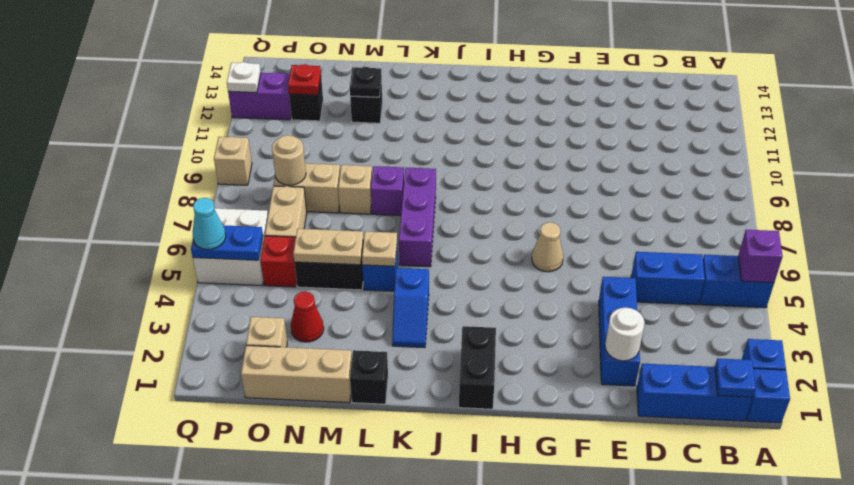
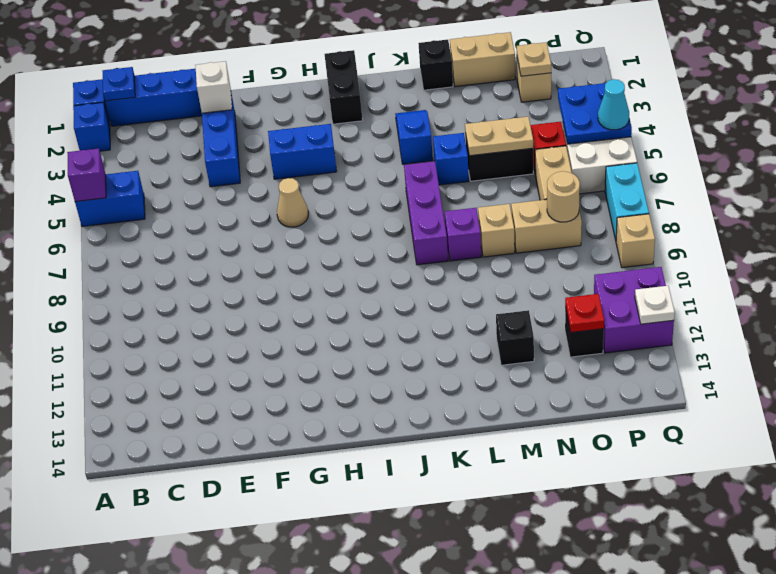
blue 1x2 brick [631,252,705,305] -> blue 1x2 brick moved to [268,124,337,179]
white 1x1 round brick [605,308,645,361] -> white 1x1 brick [195,61,232,113]
tan 1x1 plate [362,231,397,266] -> tan 1x1 plate moved to [517,42,551,76]
tan 1x3 brick [241,346,352,403] -> tan 1x2 brick [450,32,515,87]
black 1x1 plate [350,67,382,97] -> none
red 1x1 cone [291,291,324,342] -> none
blue 1x2 plate [191,225,263,260] -> blue 2x2 plate [558,83,632,144]
purple 1x2 brick [228,72,291,120] -> purple 2x2 brick [594,267,674,353]
none -> cyan 1x2 brick [605,163,649,240]

